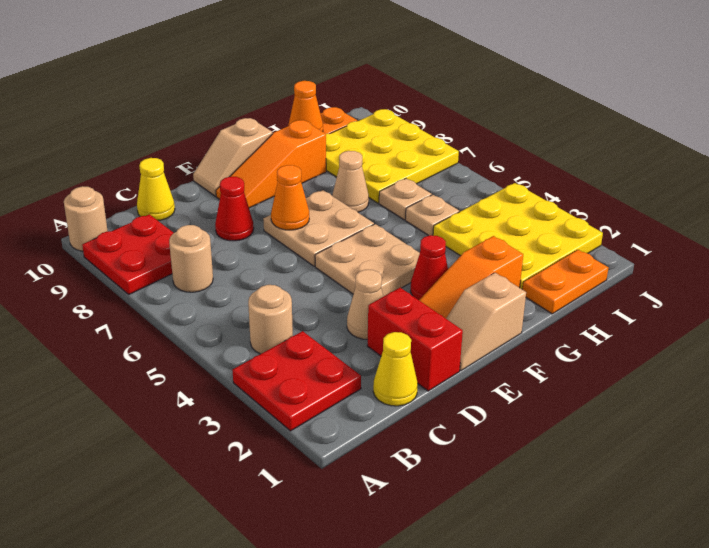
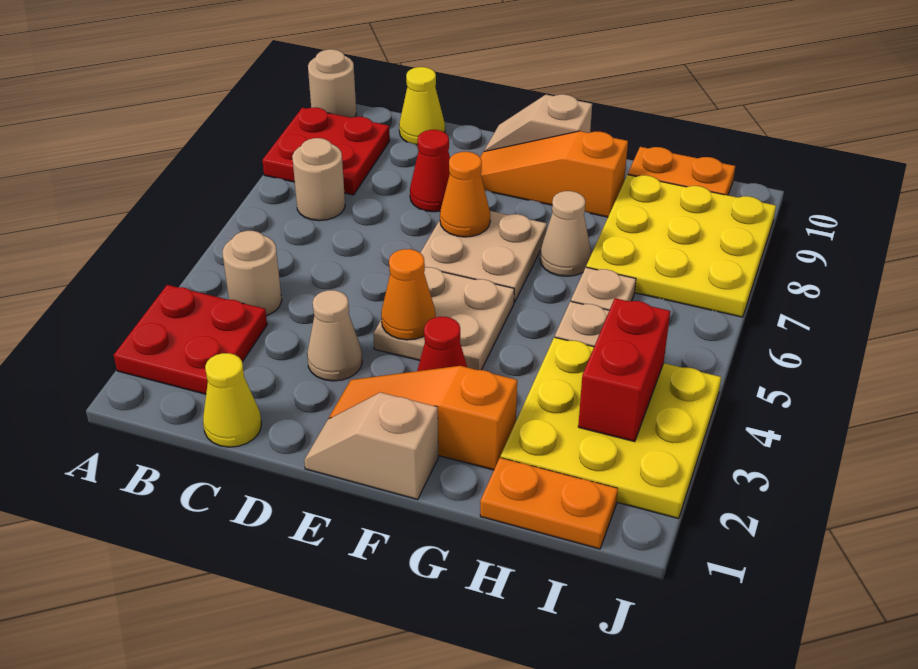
red 1x2 brick [367,288,463,391] -> red 1x2 brick moved to [578,298,670,442]
orange 1x1 cone [288,81,323,132] -> orange 1x1 cone moved to [381,249,436,340]

